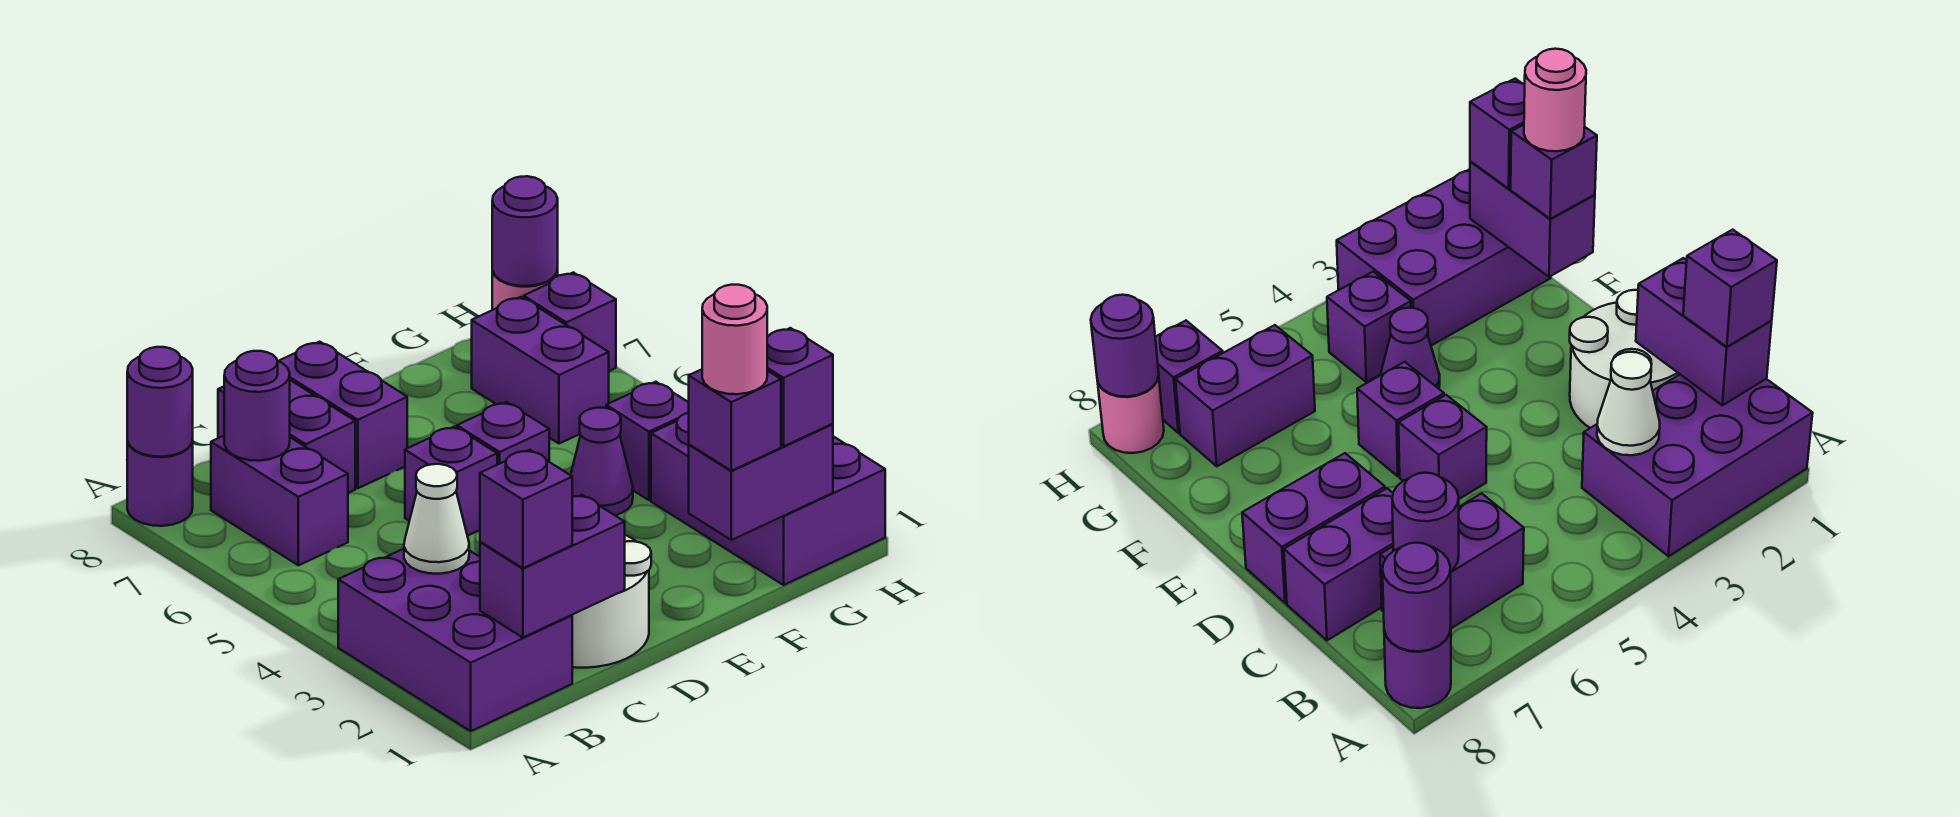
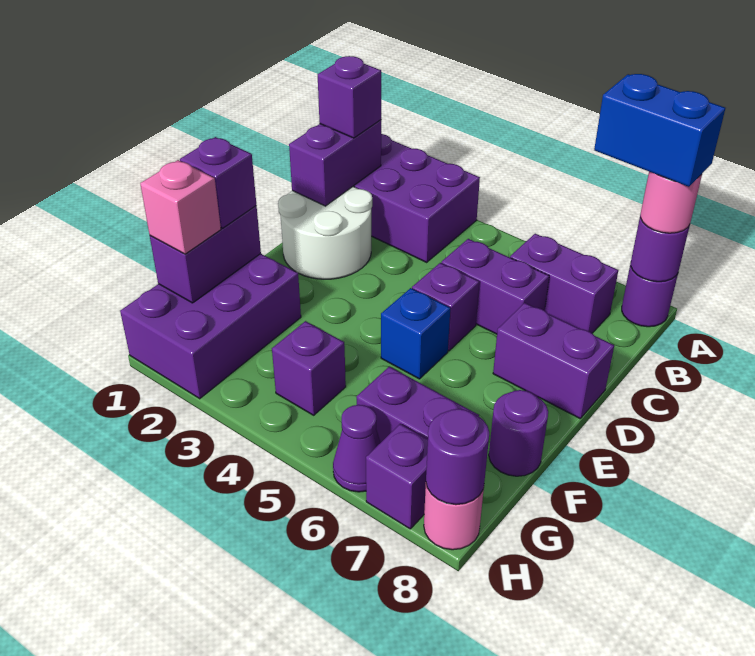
none -> blue 1x2 brick [594,74,725,187]
white 1x1 cone [404,464,469,574] -> none
purple 1x1 round brick [224,351,290,461] -> purple 1x1 round brick moved to [489,390,548,476]
purple 1x2 brick [218,380,355,493] -> purple 1x2 brick moved to [441,239,549,334]
purple 1x1 brick [457,402,549,465] -> blue 1x1 brick [381,288,450,379]
pink 1x1 round brick [702,285,767,394] -> pink 1x1 round brick moved to [641,172,702,233]
purple 1x1 cone [571,408,633,515] -> purple 1x1 cone moved to [333,405,381,492]
purple 2x3 brick [651,413,885,585] -> purple 2x3 brick turned to [120,254,301,399]
purple 1x1 brick [767,328,833,446] -> pink 1x1 brick [140,160,221,254]

